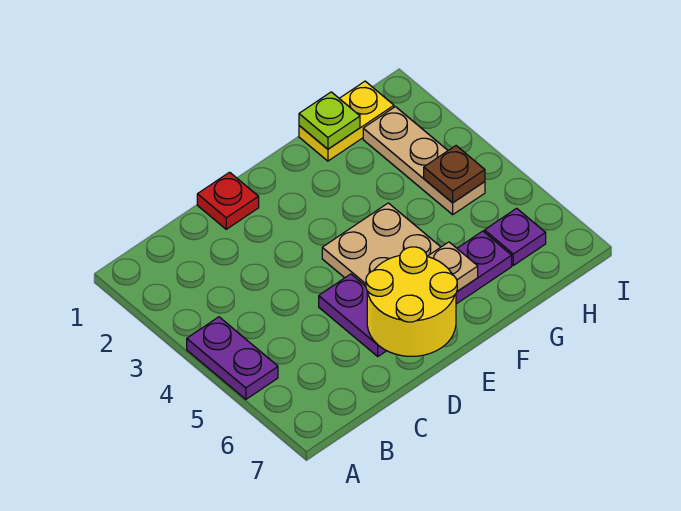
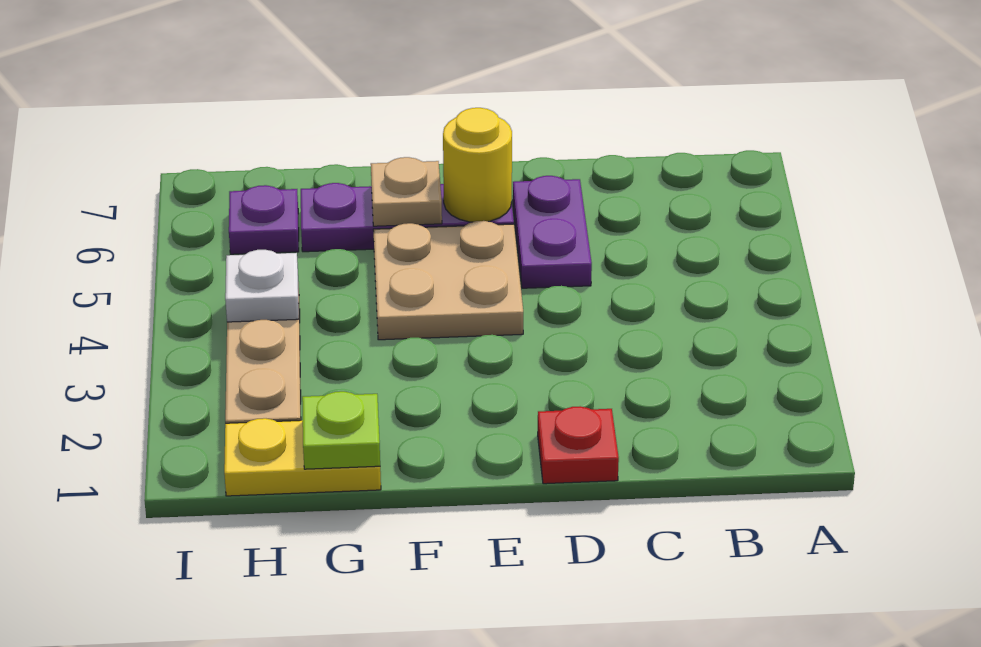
purple 1x2 plate [187,317,278,399] -> none
yellow 2x2 round brick [366,247,457,356] -> yellow 1x1 round brick [443,108,512,222]
brown 1x1 plate [424,146,485,203] -> white 1x1 plate [225,250,299,322]

